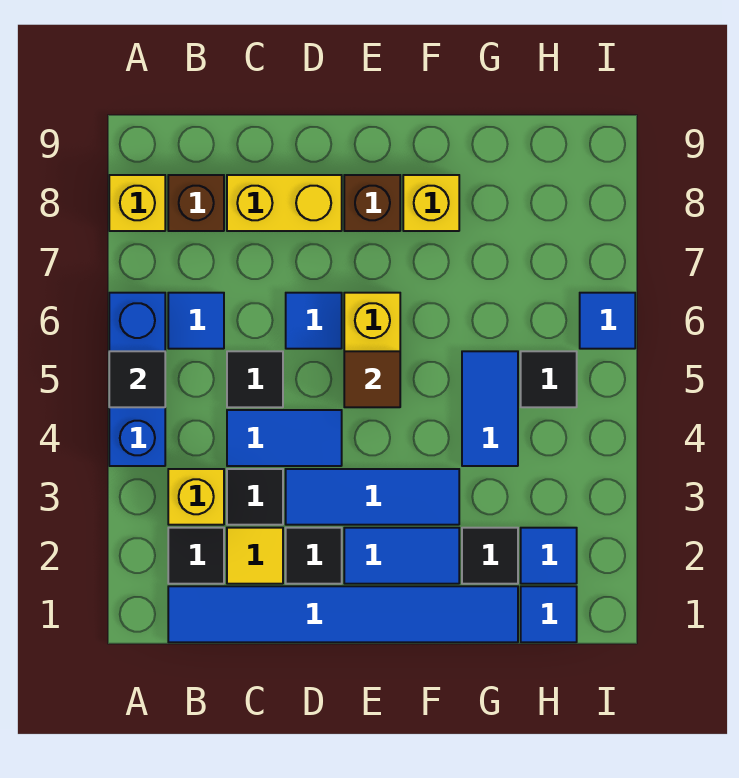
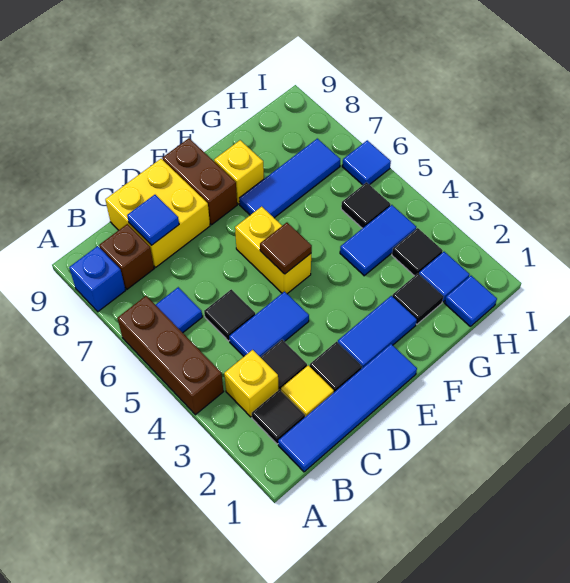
blue 1x3 brick [109,293,165,466] -> brown 1x3 brick [117,296,223,415]
black 1x1 tile [109,351,165,407] -> black 1x1 tile moved to [392,228,443,276]
yellow 1x1 brick [109,175,165,231] -> blue 1x1 brick [69,246,125,312]
blue 1x6 tile [168,586,518,642] -> blue 1x4 tile [278,344,417,472]
yellow 1x2 brick [227,175,342,231] -> yellow 2x2 brick [105,159,210,267]
blue 1x3 tile [286,469,459,525] -> blue 1x3 tile moved to [239,139,340,218]
blue 1x1 tile [286,293,342,349] -> blue 1x1 tile moved to [127,195,179,245]
brown 1x1 brick [344,175,400,231] -> brown 1x2 brick [163,138,237,225]
blue 1x2 tile [462,351,518,466] -> blue 1x2 tile turned to [340,205,416,276]

